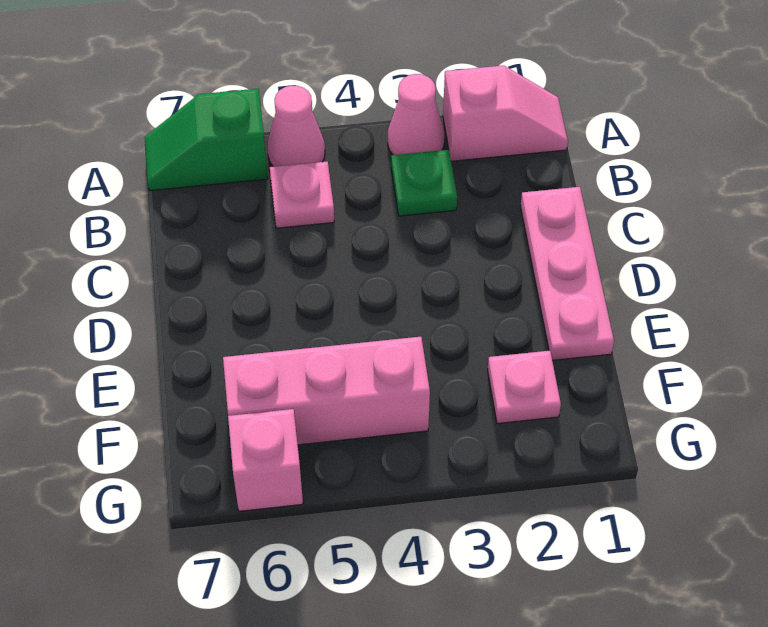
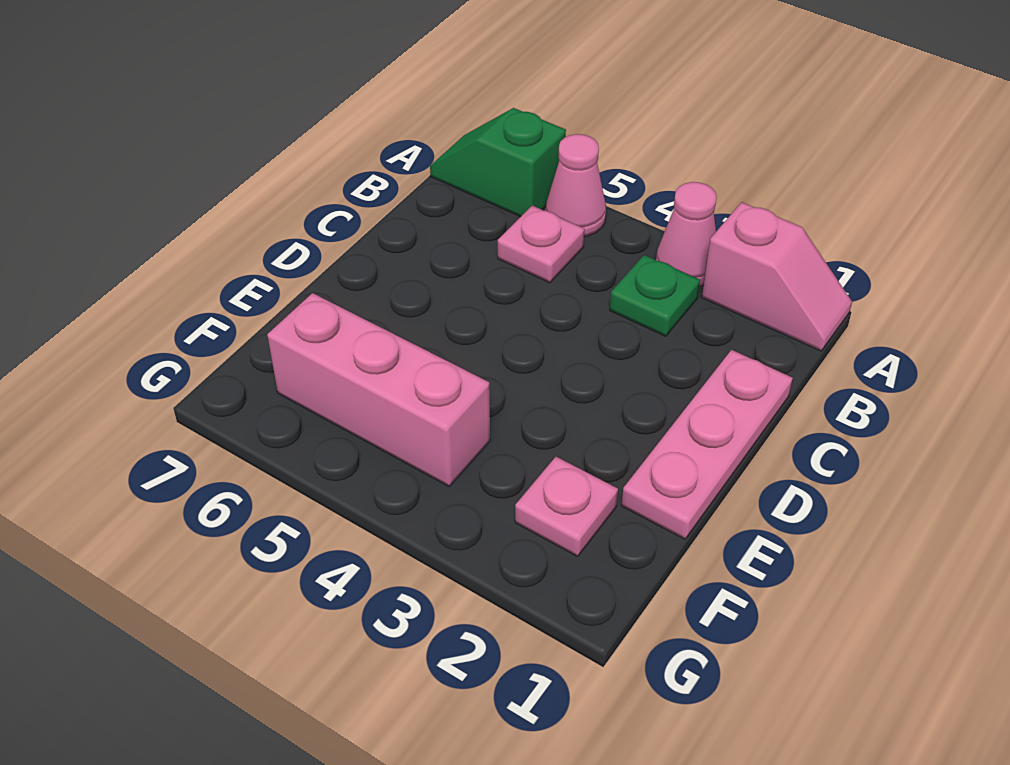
pink 1x1 brick [228,409,303,511] -> none

